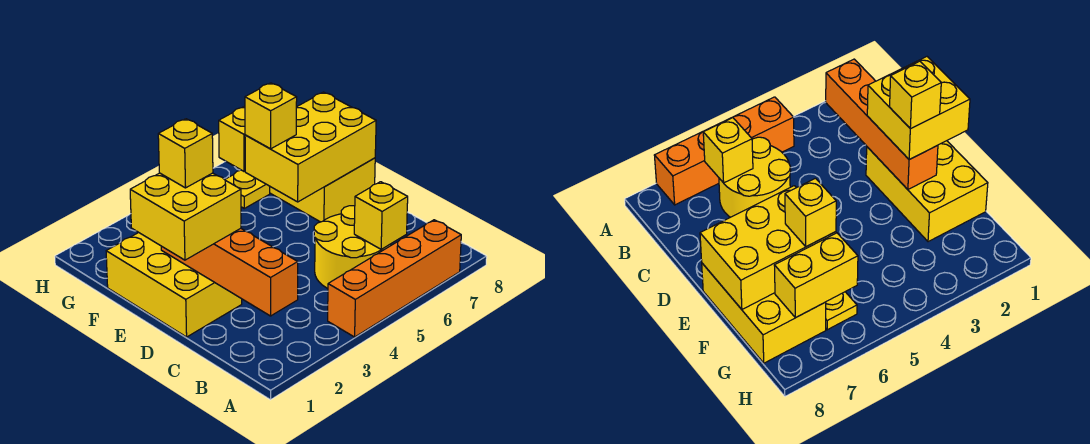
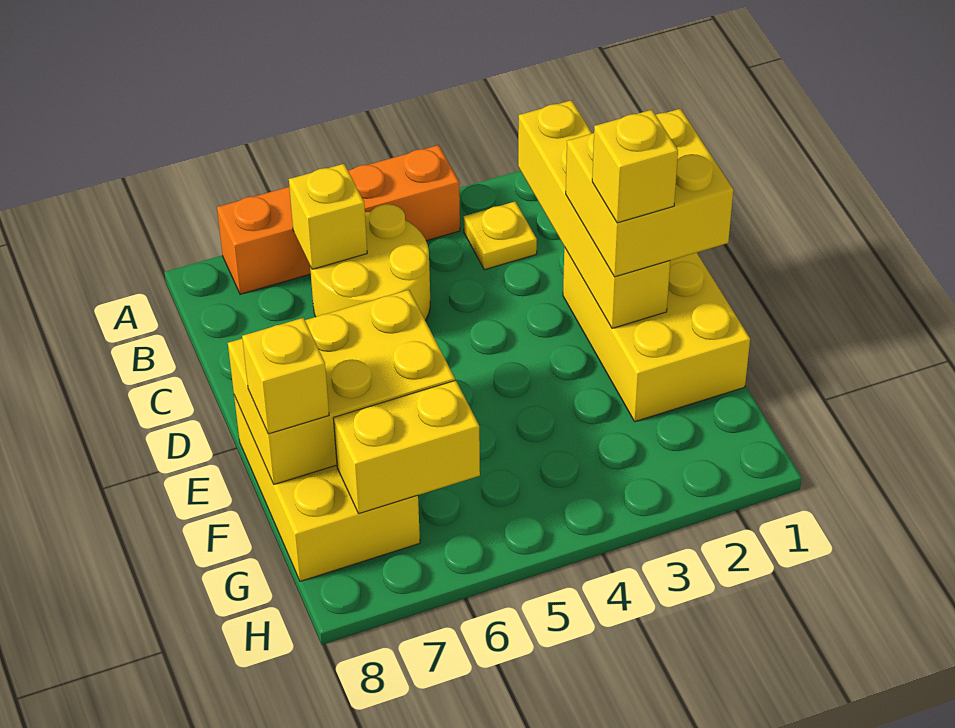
orange 1x4 brick [161,228,298,316] -> yellow 1x4 brick [518,100,670,328]
yellow 1x1 brick [245,83,297,149] -> yellow 1x1 brick moved to [242,318,329,434]
yellow 1x1 plate [225,170,270,208] -> yellow 1x1 plate moved to [464,202,537,270]

